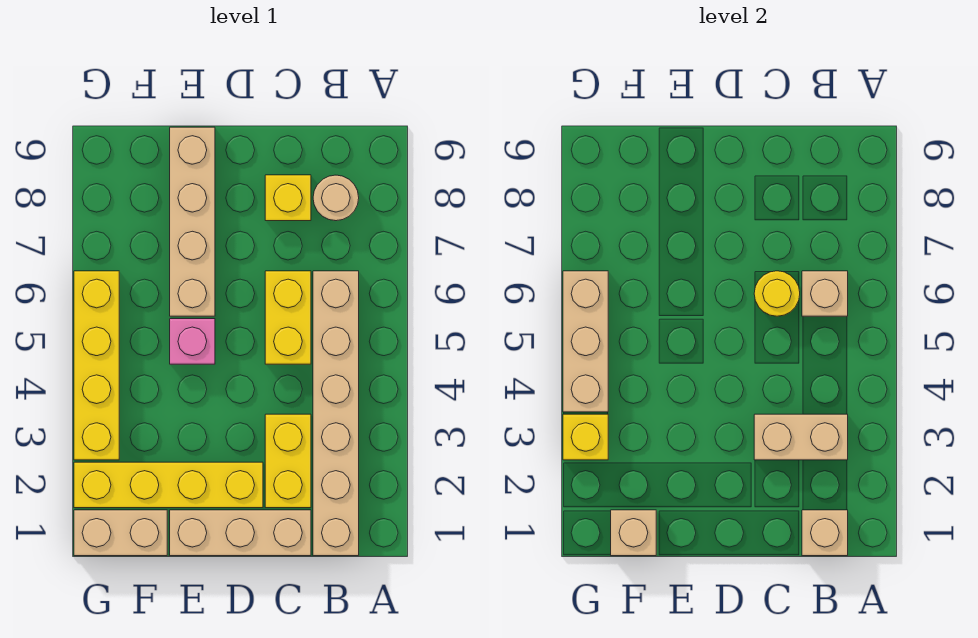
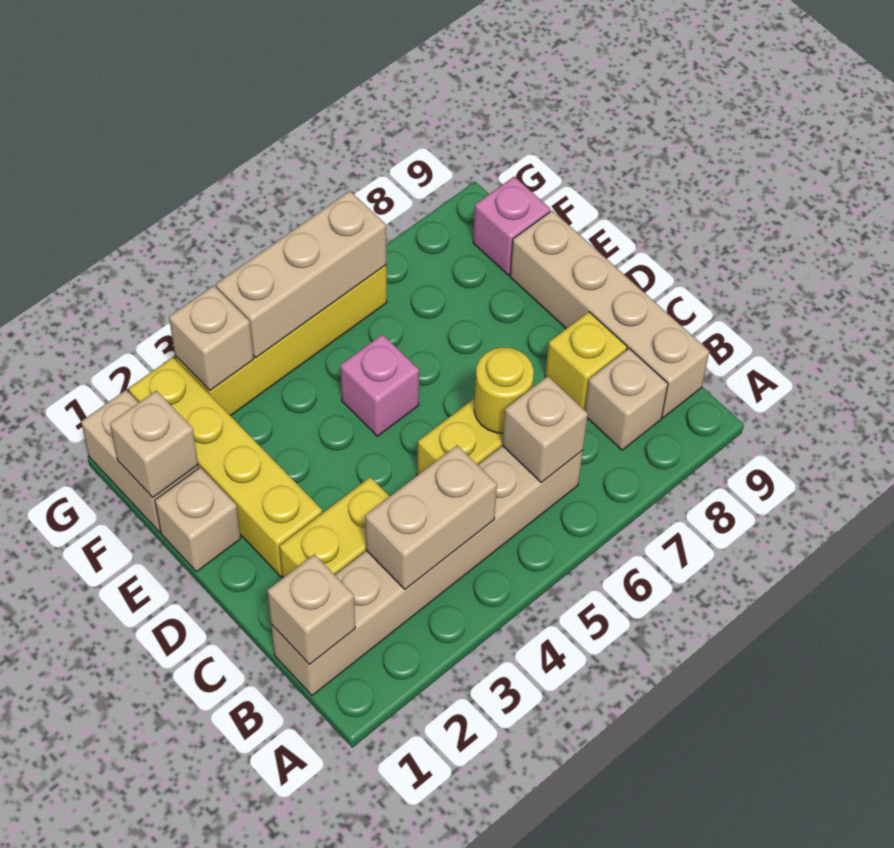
tan 1x2 brick [754,414,848,460] -> tan 1x2 brick turned to [365,445,497,589]
tan 1x1 round brick [313,175,359,221] -> tan 1x1 brick [585,348,668,450]
tan 1x3 brick [170,510,311,556] -> tan 1x1 brick [155,467,241,572]
tan 1x4 brick [170,127,215,316] -> tan 1x4 brick turned to [510,211,709,418]
none -> pink 1x1 brick [473,177,550,275]
yellow 1x1 brick [563,414,608,460] -> tan 1x1 brick [169,285,254,390]

